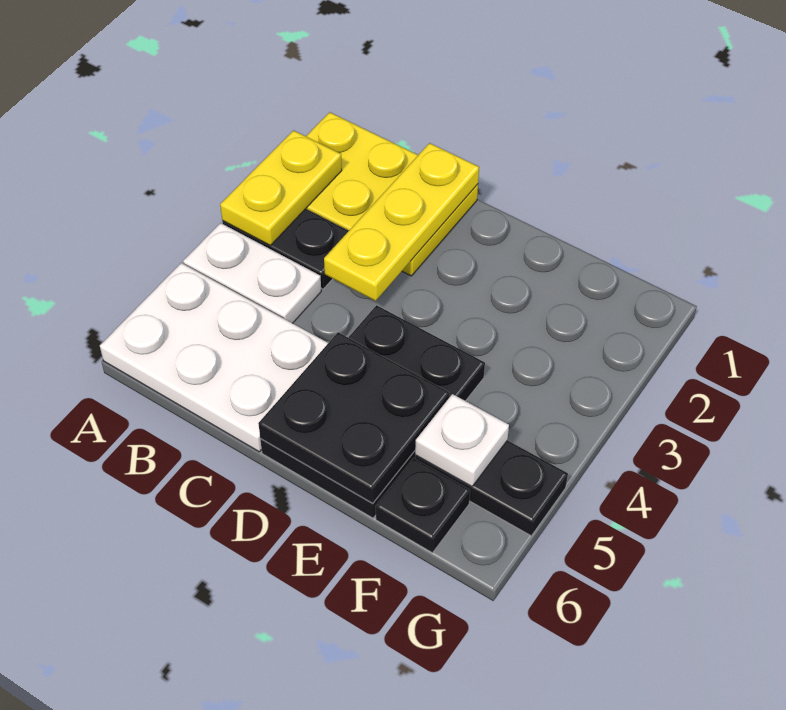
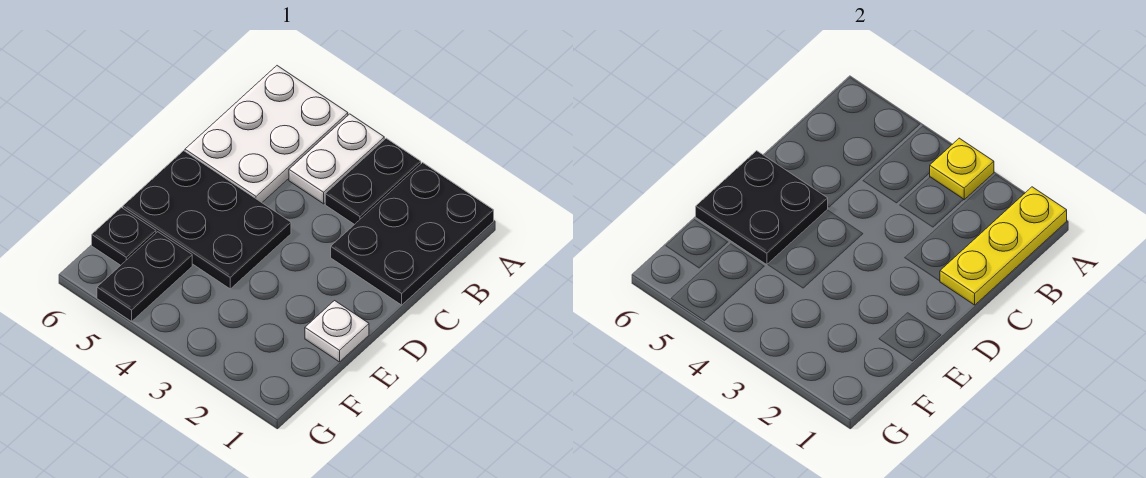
yellow 2x3 plate [306,112,478,276] -> black 2x3 plate [331,163,494,305]
yellow 1x2 plate [220,131,342,245] -> yellow 1x1 plate [930,138,994,200]
yellow 1x3 plate [324,143,479,301] -> yellow 1x3 plate turned to [940,187,1067,305]
white 1x1 plate [415,394,509,487] -> white 1x1 plate moved to [305,301,369,362]

